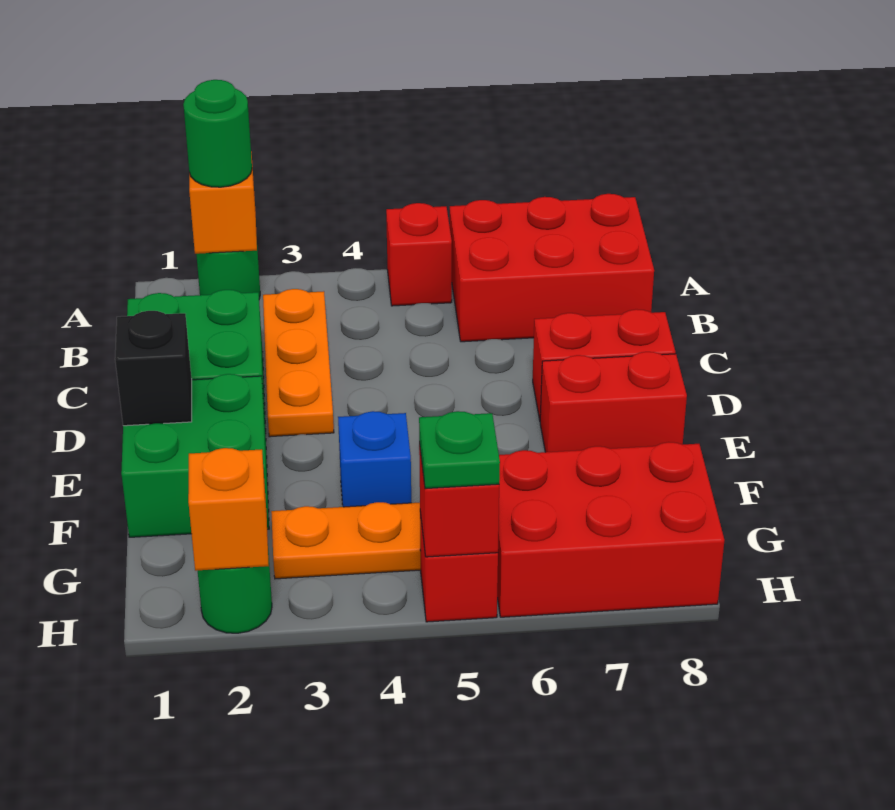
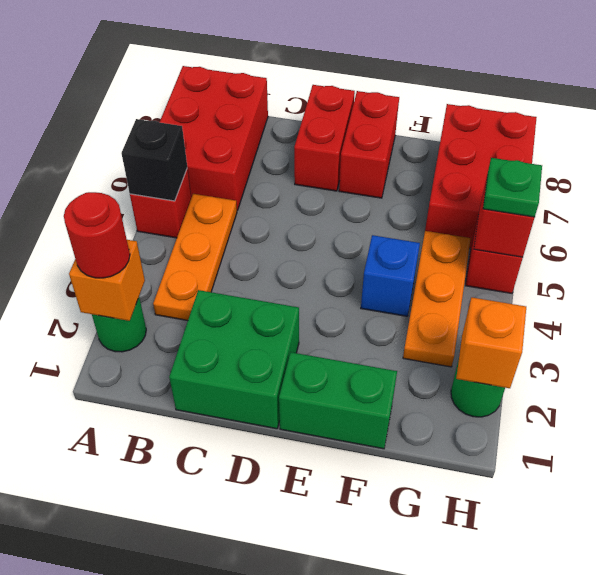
green 1x1 round brick [183,80,252,187] -> red 1x1 round brick [64,192,130,278]
orange 1x3 plate [263,289,334,437] -> orange 1x3 plate turned to [153,194,237,321]
green 2x2 brick [121,374,269,537] -> green 1x2 brick [279,352,397,449]
black 1x1 brick [115,311,192,426] -> black 1x1 brick moved to [121,119,187,201]

